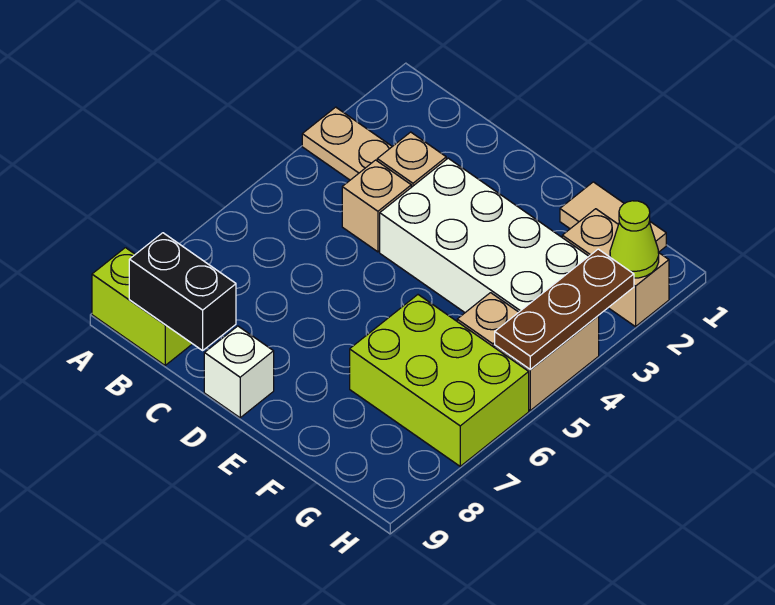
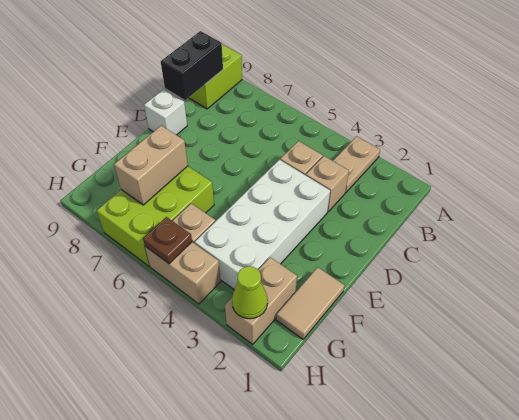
none -> tan 1x2 brick [114,126,188,205]
brown 1x3 plate [495,249,634,370] -> brown 1x1 plate [143,217,192,264]

